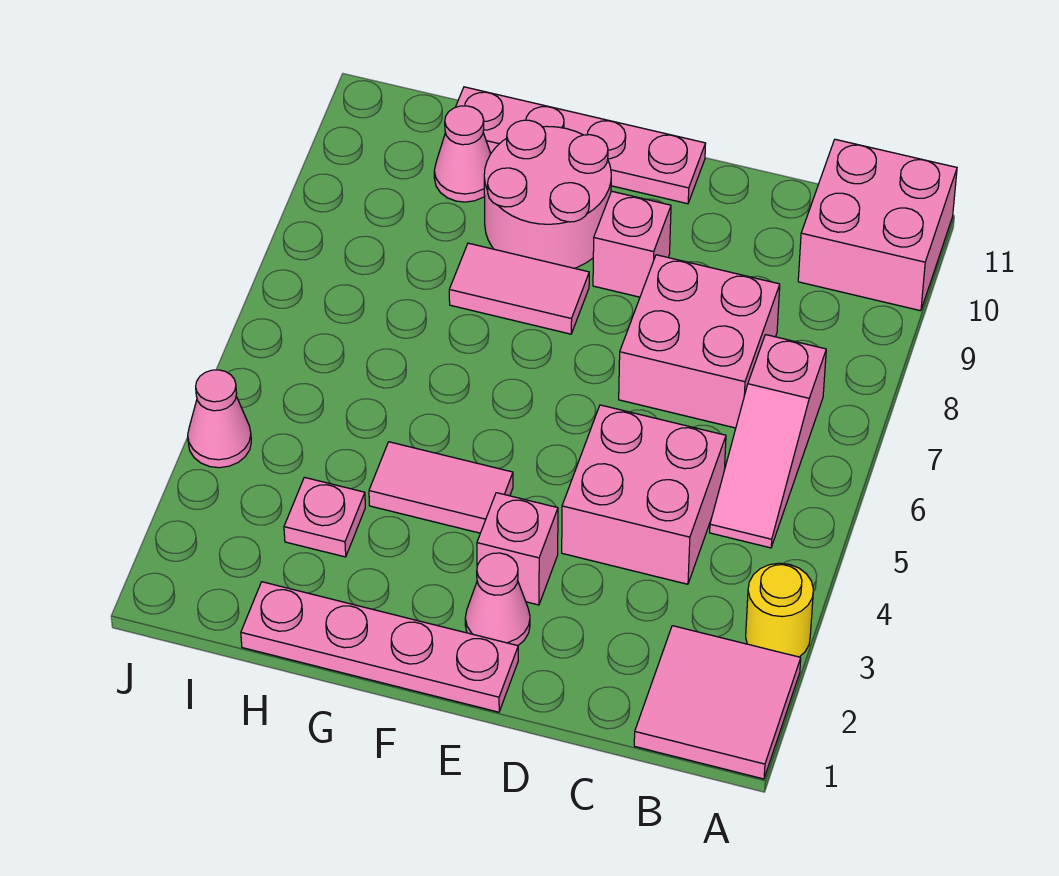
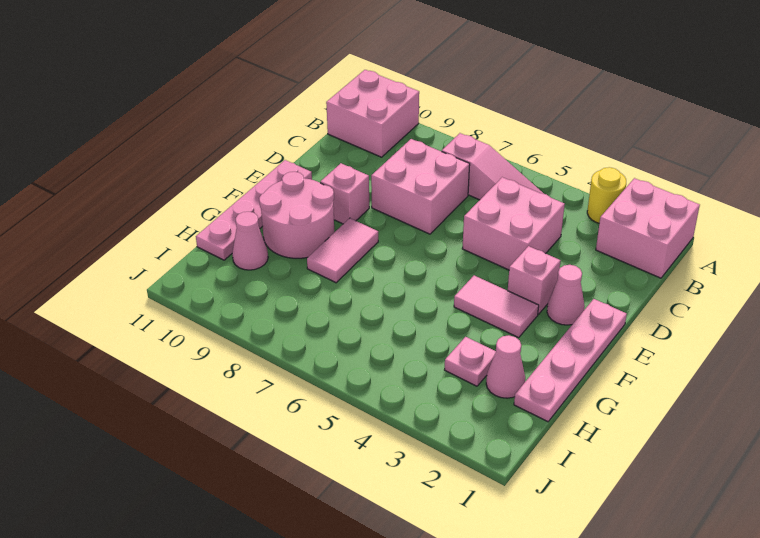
pink 2x2 tile [634,626,801,779] -> pink 2x2 brick [596,178,700,278]
pink 1x2 tile [369,442,513,533] -> pink 1x2 tile turned to [454,275,539,337]
pink 1x1 cone [188,370,251,468] -> pink 1x1 cone moved to [486,335,525,398]

